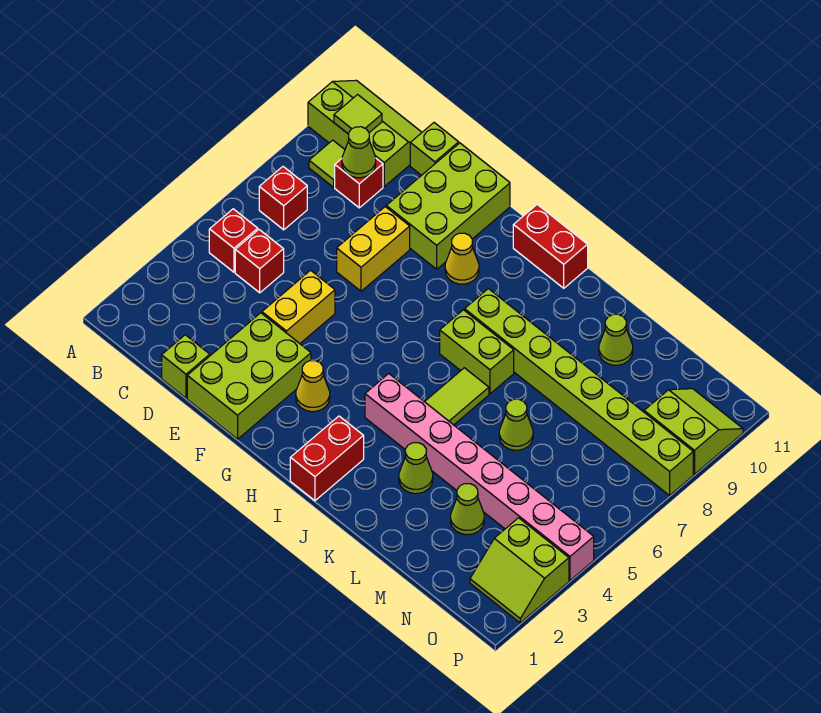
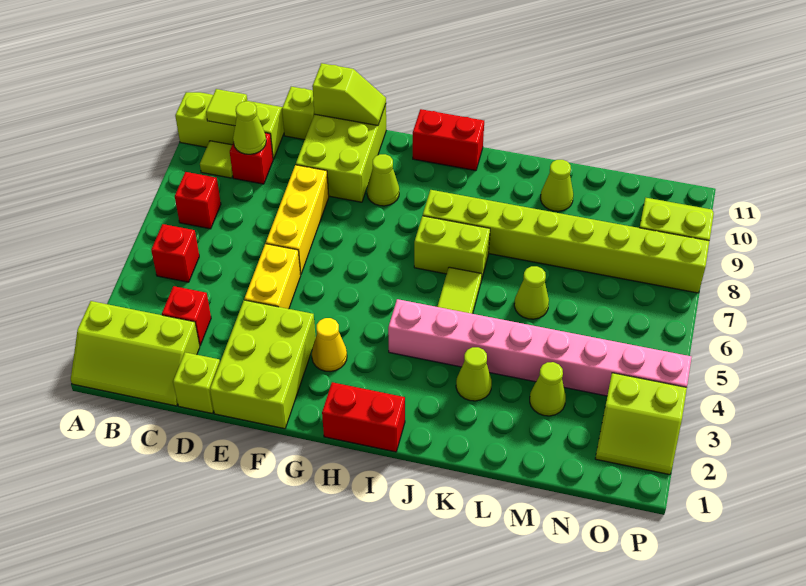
none -> lime 2x3 slope [71,301,200,406]
red 1x1 brick [235,230,284,293] -> red 1x1 brick moved to [162,286,211,345]
yellow 1x2 brick [337,207,410,291] -> yellow 1x3 brick [266,165,329,275]
none -> lime 1x2 slope [312,63,386,125]
yellow 1x1 cone [445,233,479,284] -> lime 1x1 cone [367,154,399,206]
red 1x2 brick [290,416,364,501] -> red 1x2 brick turned to [322,382,405,452]

